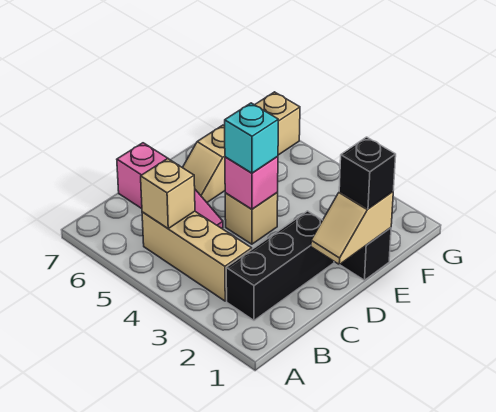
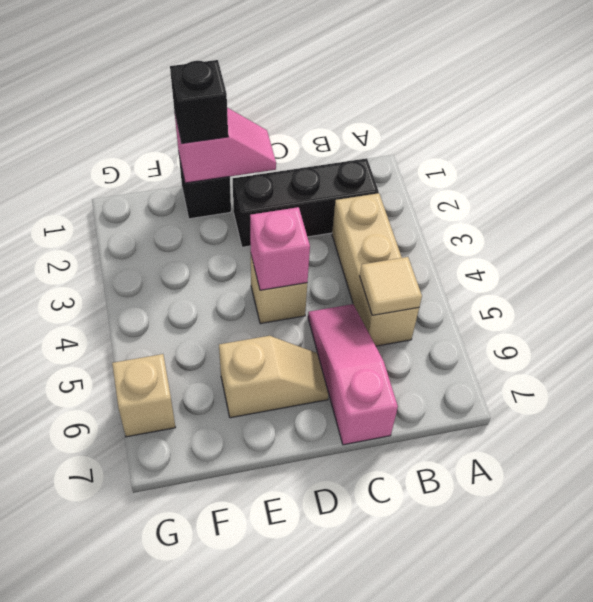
tan 1x1 brick [141,159,195,228] -> tan 1x1 tile [360,257,422,315]
tan 1x2 slope [311,192,393,265] -> pink 1x2 slope [175,108,276,183]
cyan 1x1 brick [225,103,278,173] -> none

